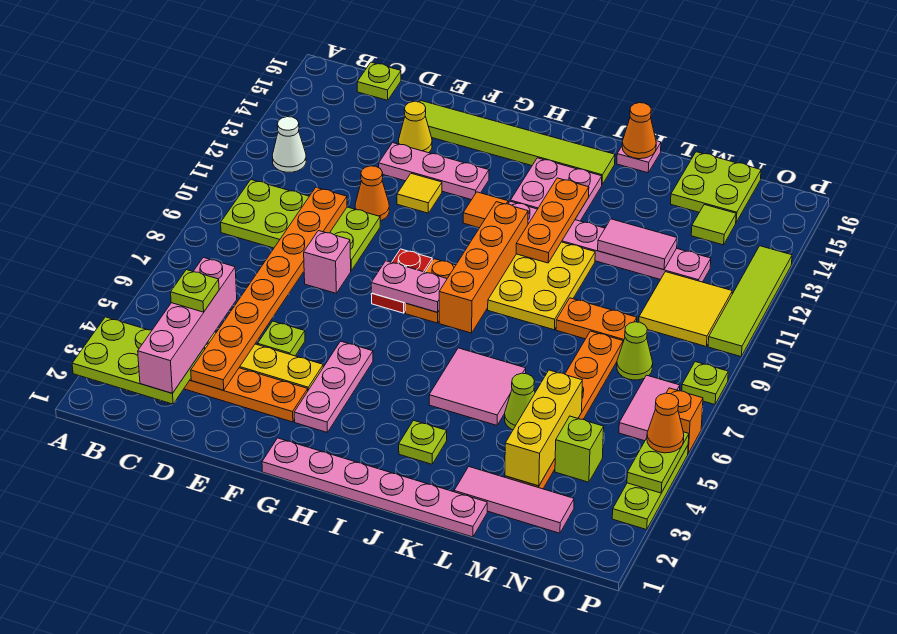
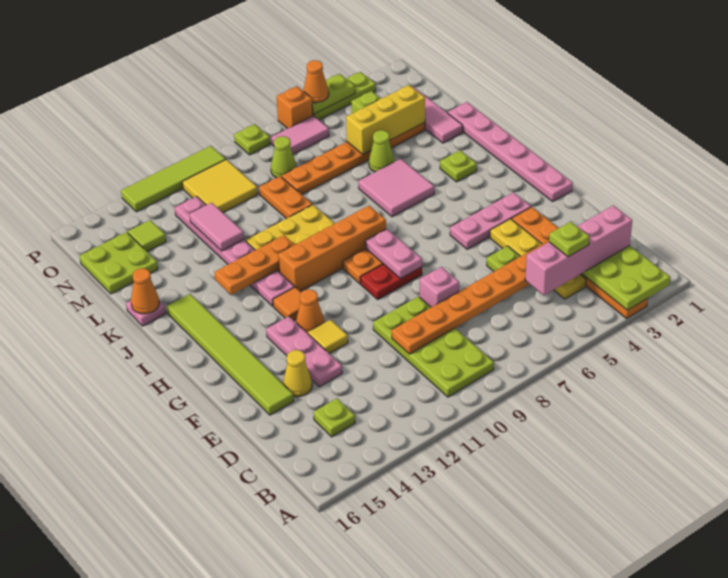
white 1x1 cone [272,117,306,172] -> none
lime 1x1 plate [357,62,401,100] -> lime 1x1 plate moved to [314,398,355,437]
orange 1x1 cone [355,166,389,221] -> orange 1x1 cone moved to [296,289,324,333]
pink 2x2 plate [510,158,602,221] -> none

